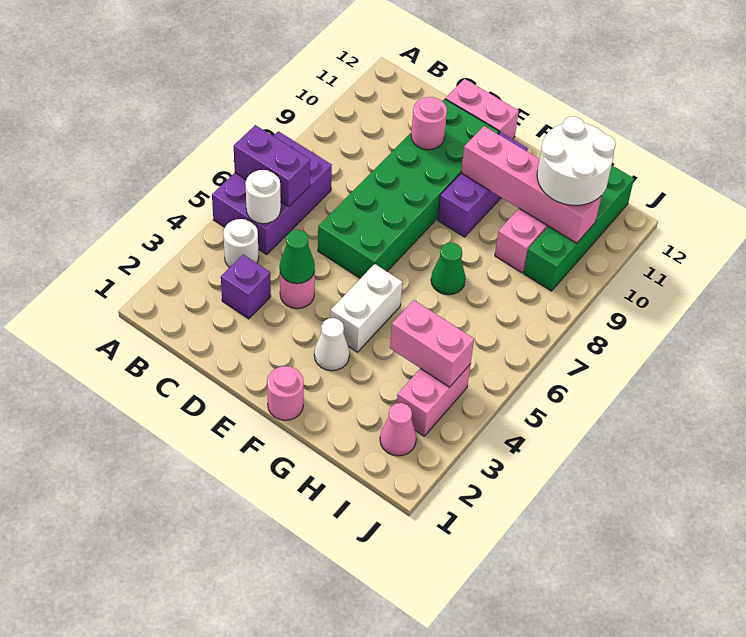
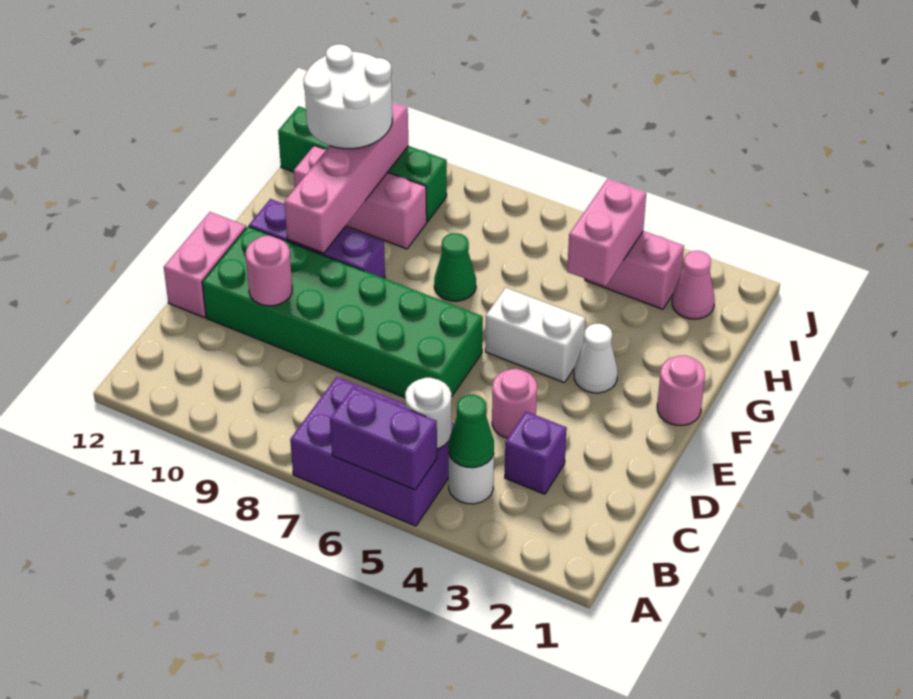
purple 1x2 brick [234,125,310,206] -> purple 1x2 brick turned to [330,388,437,490]
green 1x1 cone [280,230,315,284] -> green 1x1 cone moved to [449,395,494,468]

